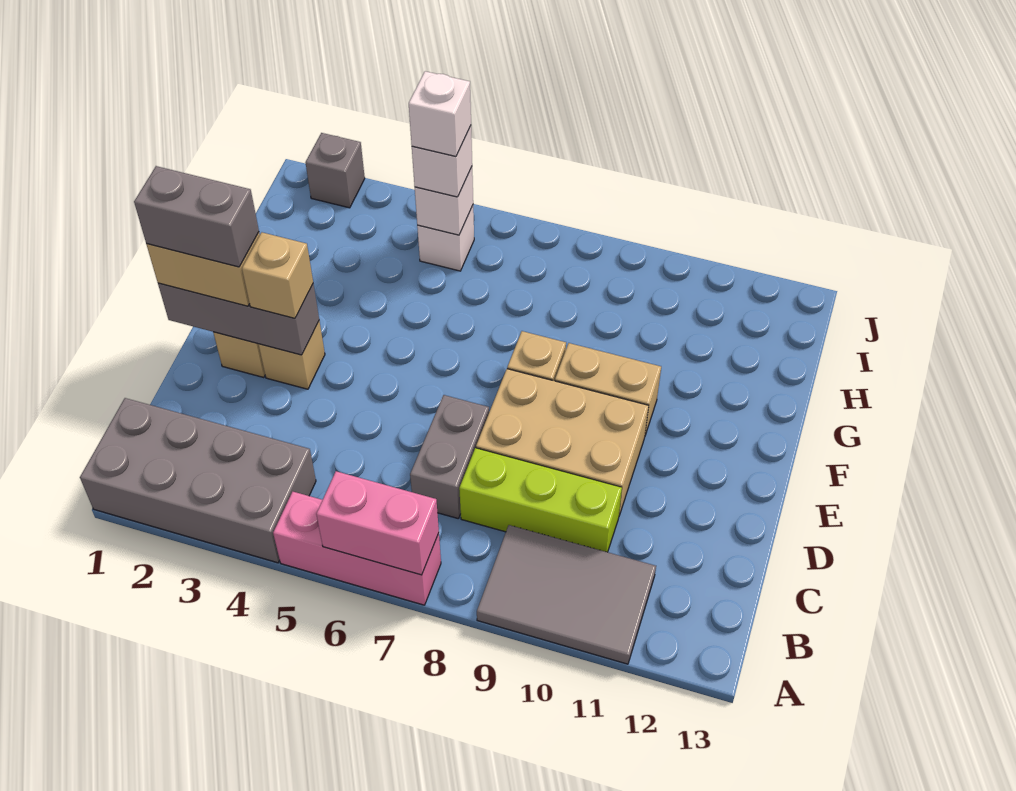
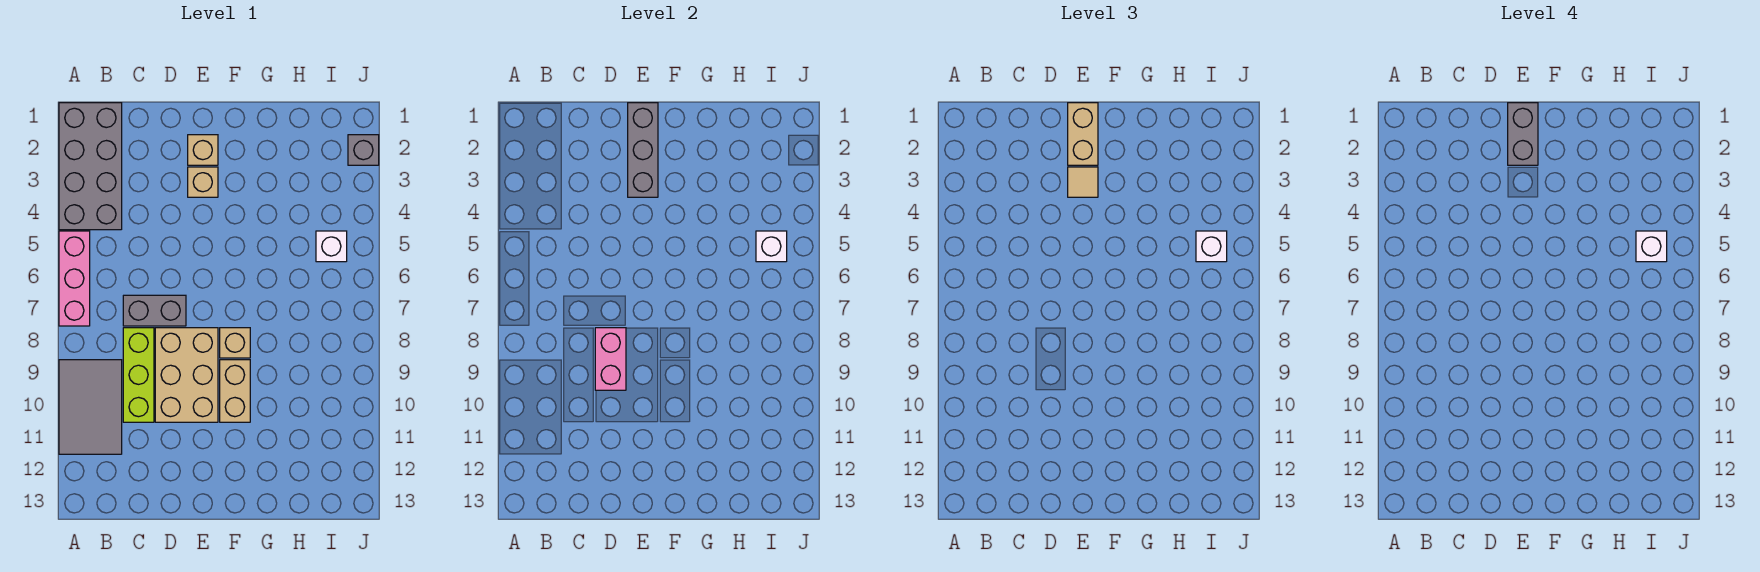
pink 1x2 brick [316,471,439,575] -> pink 1x2 brick moved to [595,328,626,390]
tan 1x1 brick [242,232,313,318] -> tan 1x1 tile [1068,167,1098,197]

